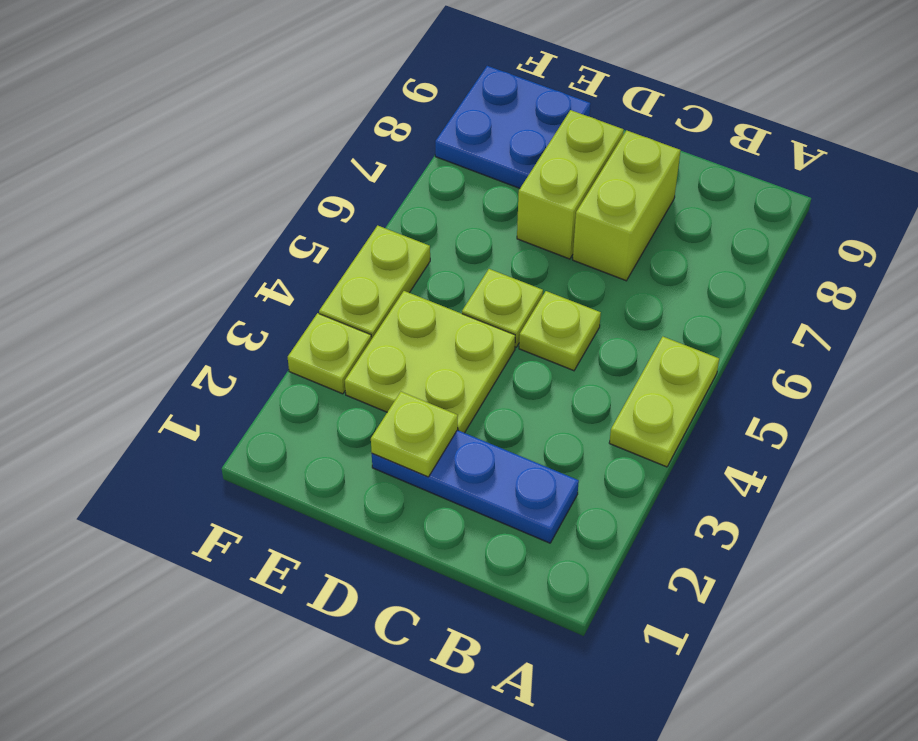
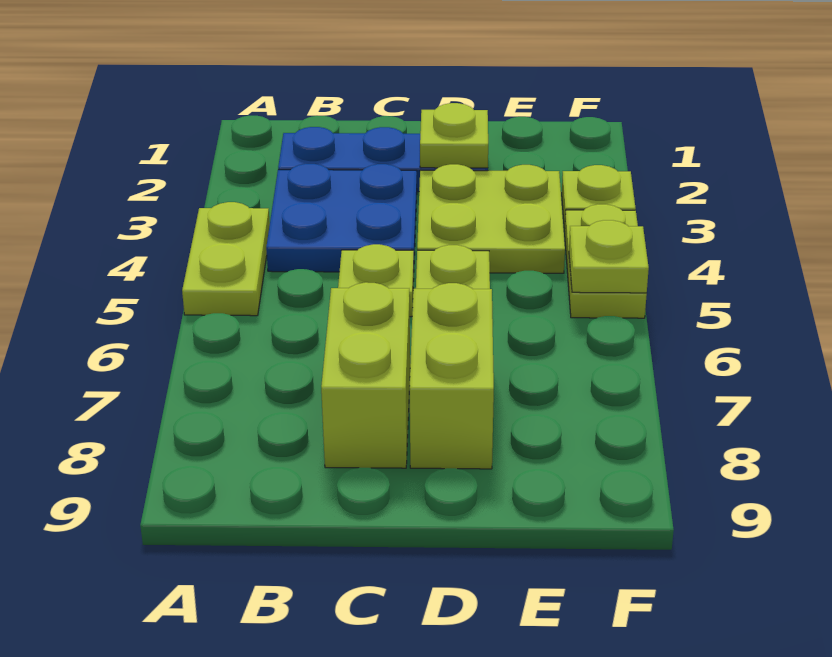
blue 2x2 plate [435,66,591,188] -> blue 2x2 plate moved to [266,164,417,272]
none -> lime 1x1 plate [569,220,649,293]

